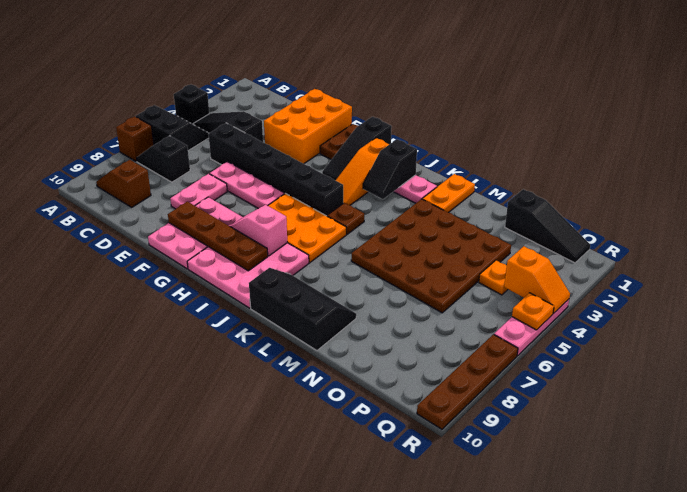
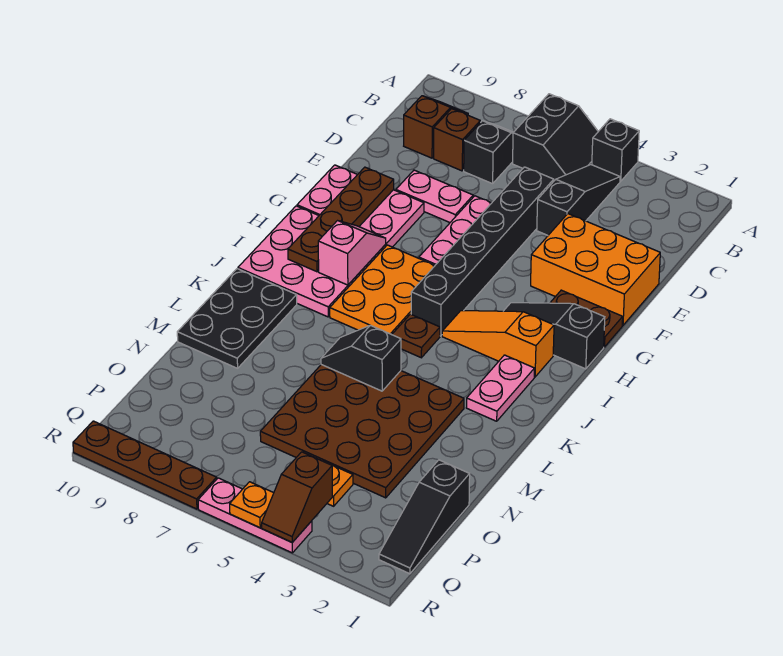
brown 1x1 brick [116,116,154,161] -> brown 1x1 brick moved to [434,109,480,171]
black 1x2 slope [363,139,417,199] -> black 1x2 slope moved to [321,325,401,391]
black 2x3 slope [249,268,356,351] -> black 2x3 plate [177,269,297,368]
orange 1x2 plate [423,174,475,213] -> none
orange 1x2 slope [504,246,570,313] -> brown 1x2 slope [262,452,333,542]

